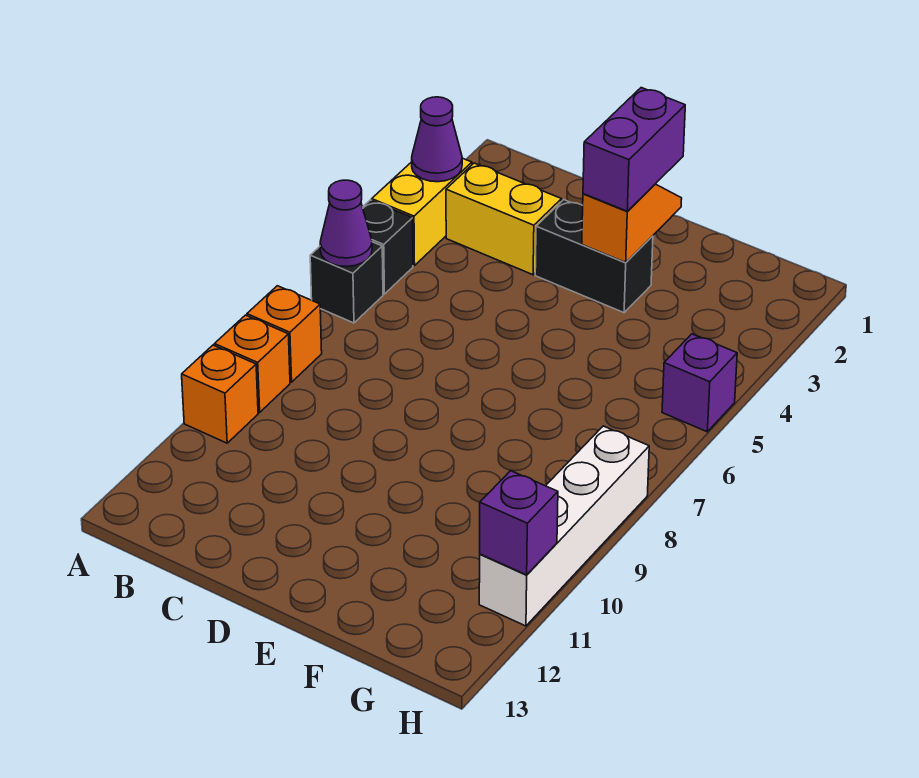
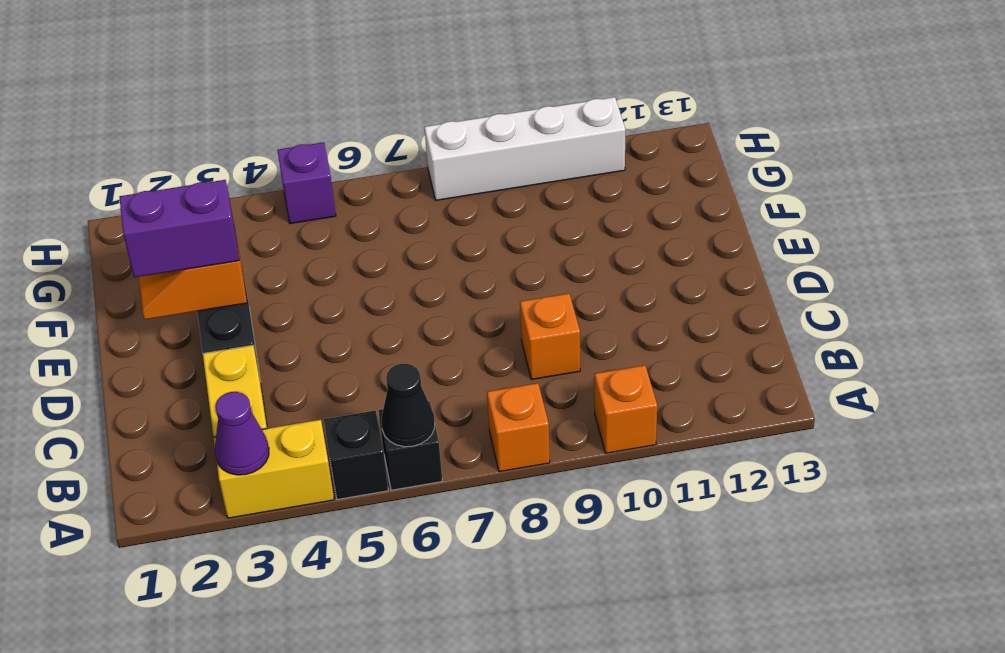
purple 1x1 cone [320,180,372,267] -> black 1x1 cone [381,364,435,447]
orange 1x1 brick [215,315,290,412] -> orange 1x1 brick moved to [520,294,580,380]
purple 1x1 brick [480,471,558,575] -> none

